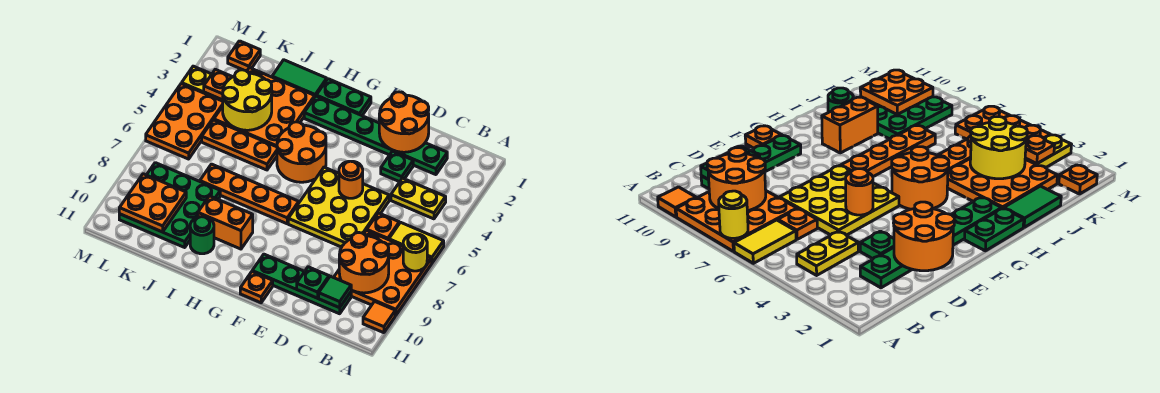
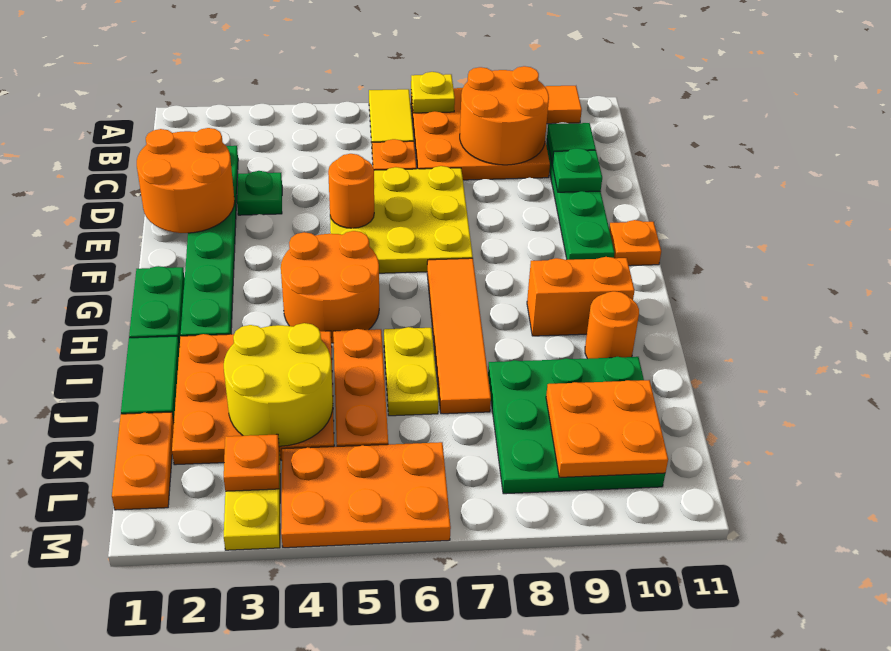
yellow 1x1 round brick [403,234,427,271] -> yellow 1x1 plate [411,72,455,113]
yellow 1x2 plate [391,178,446,219] -> yellow 1x2 plate moved to [384,327,439,416]
orange 1x4 plate [200,164,299,224] -> orange 1x4 tile [427,258,491,414]
orange 1x2 brick [198,196,253,249] -> orange 1x2 brick turned to [527,257,635,336]
green 1x1 round brick [190,217,214,254] -> orange 1x1 round brick [585,291,639,359]
orange 1x1 plate [228,41,260,71] -> orange 1x2 plate [112,412,174,510]

